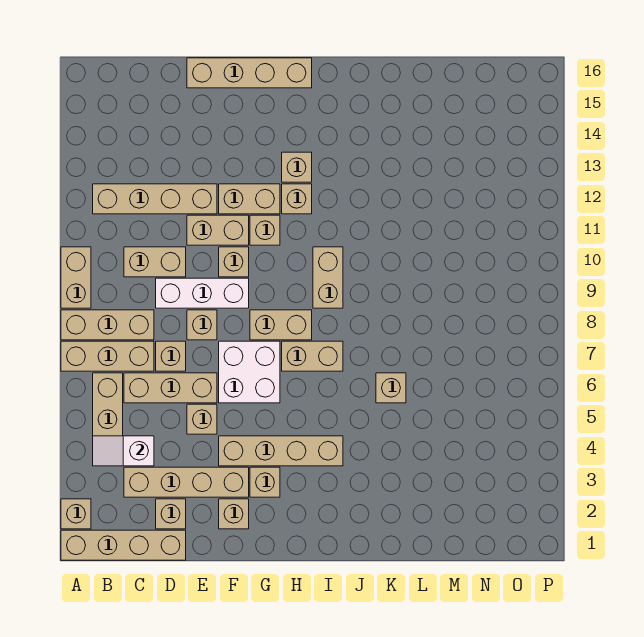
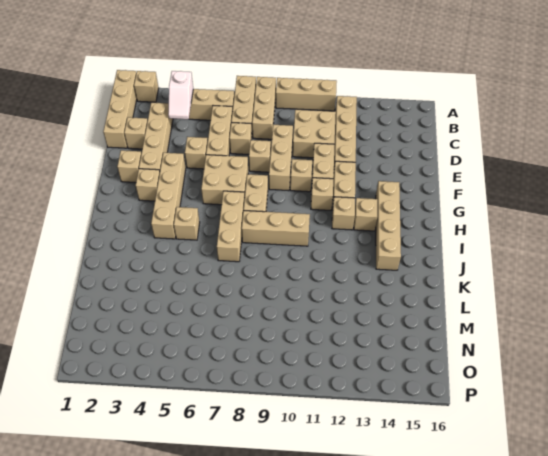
tan 1x2 brick [61,247,91,308] -> tan 1x3 brick [276,78,337,111]
white 1x2 slope [93,436,154,466] -> white 1x2 slope turned to [168,71,193,119]
tan 1x2 brick [124,247,186,277] -> tan 2x2 brick [293,110,336,158]
white 1x3 brick [156,278,249,308] -> tan 1x3 brick [269,125,293,191]
tan 1x4 brick [187,58,312,88] -> tan 1x4 brick moved to [376,181,401,270]
white 2x2 brick [219,341,280,403] -> tan 2x2 brick [201,155,248,205]
tan 1x2 brick [282,341,343,371] -> tan 1x3 brick [217,191,245,262]
tan 1x2 brick [313,247,343,308] -> tan 1x3 brick [242,211,310,246]
tan 1x1 brick [376,373,406,403] -> tan 1x1 brick moved to [174,207,200,240]

